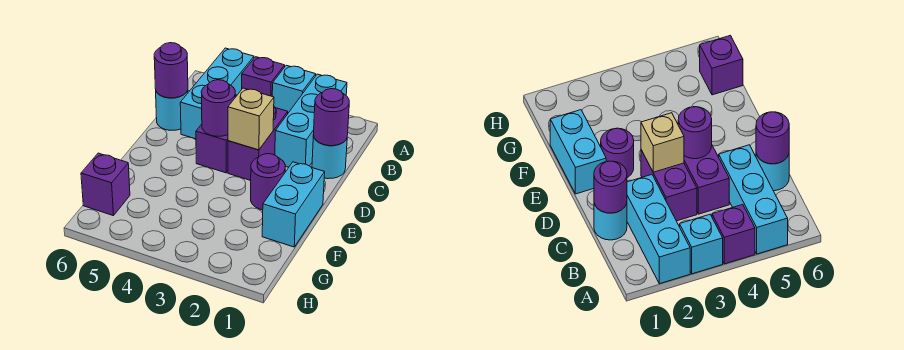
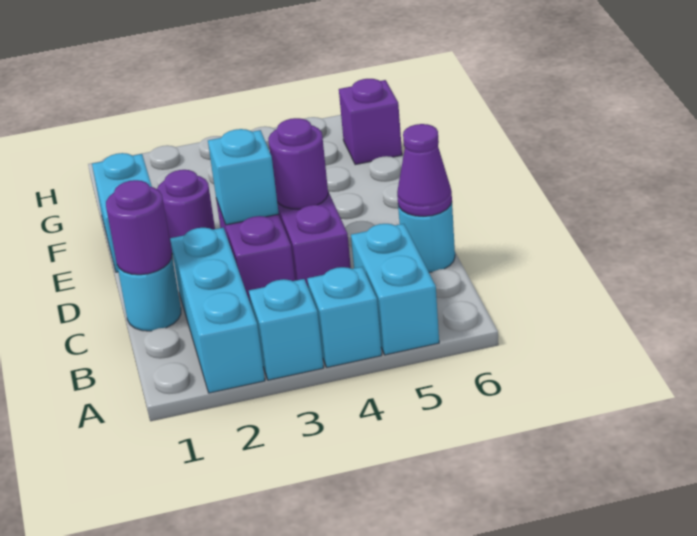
purple 1x1 brick [242,57,285,96] -> cyan 1x1 brick [307,267,382,367]
cyan 1x3 brick [180,48,254,139] -> cyan 1x2 brick [351,224,439,355]
purple 1x1 round brick [154,43,188,98] -> purple 1x1 cone [397,124,452,216]
tan 1x1 brick [228,88,274,150] -> cyan 1x1 brick [208,129,279,225]

